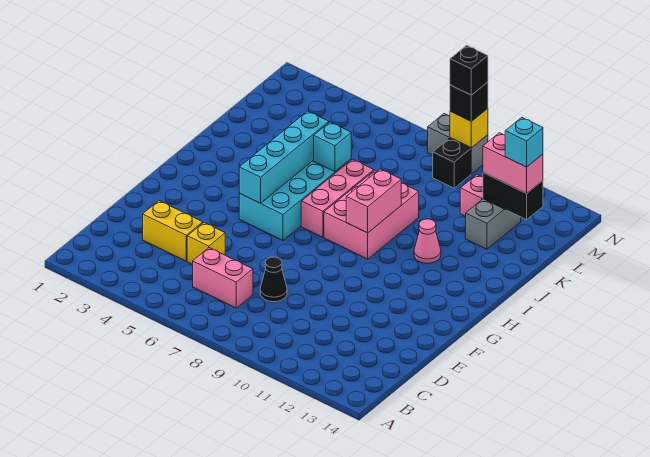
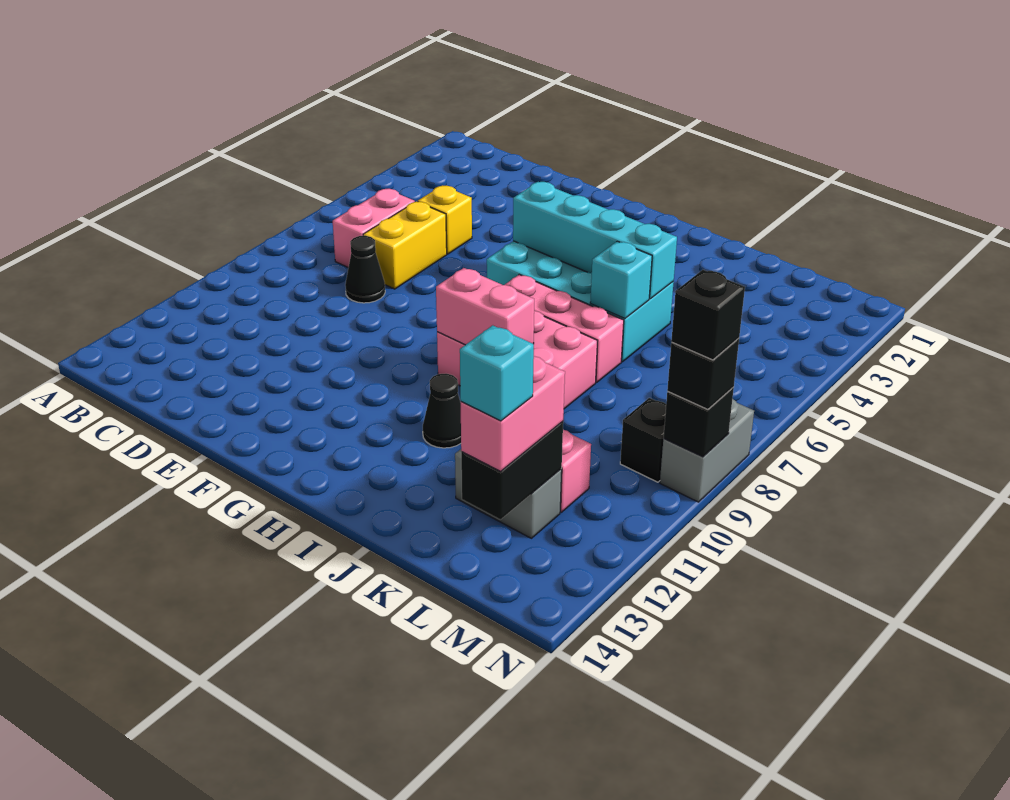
yellow 1x2 brick [143,201,203,261] -> yellow 1x2 brick moved to [363,201,447,289]
pink 1x1 cone [414,219,441,264] -> black 1x1 cone [423,374,461,448]
yellow 1x1 brick [450,108,488,148] -> black 1x1 brick [664,387,734,457]

